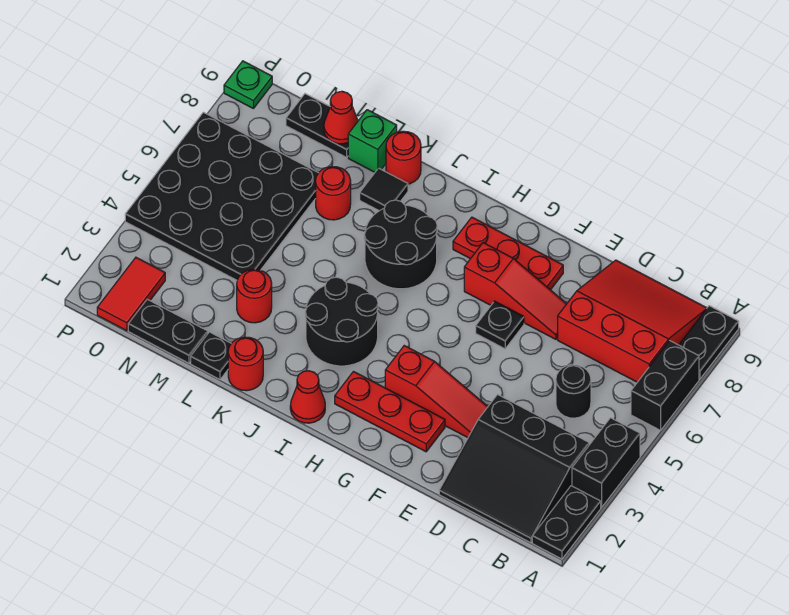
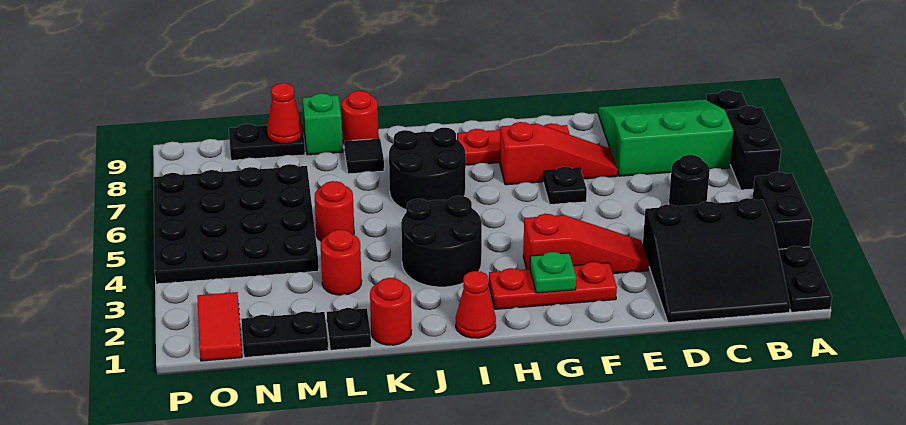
red 3x3 slope [558,260,707,382] -> green 3x3 slope [598,99,733,176]
red 1x1 round brick [316,167,351,220] -> red 1x1 round brick moved to [315,181,354,241]
green 1x1 plate [224,61,272,109] -> green 1x1 plate moved to [530,252,576,293]

